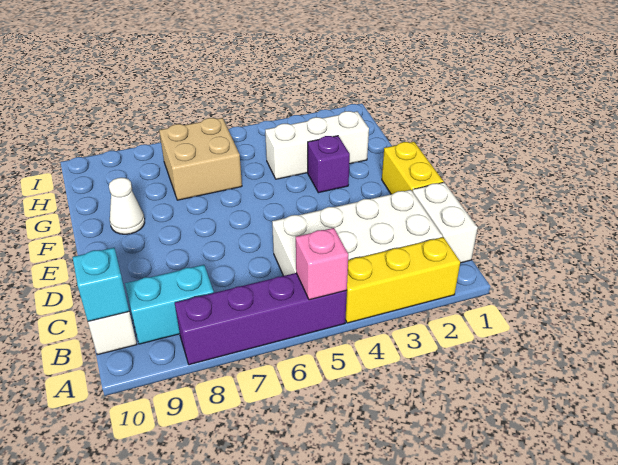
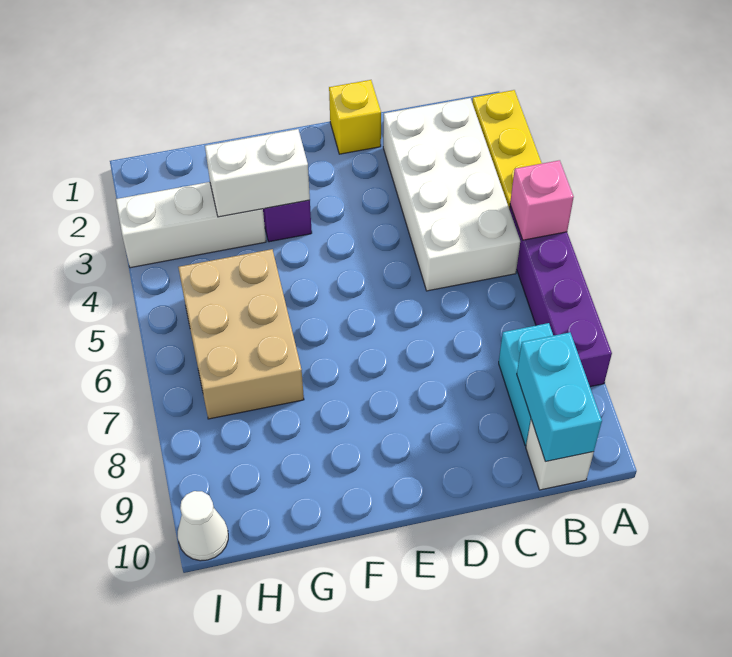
white 1x2 brick [413,182,478,263] -> white 1x2 brick moved to [205,129,310,217]
cyan 1x1 brick [73,248,129,321] -> cyan 1x2 brick [517,332,602,462]
yellow 1x2 brick [382,142,444,194] -> yellow 1x1 brick [329,80,381,154]
white 1x1 cone [109,178,145,234] -> white 1x1 cone moved to [178,491,228,561]
white 1x3 brick [265,111,369,179] -> white 1x3 brick turned to [116,182,266,268]
tan 2x2 brick [159,118,242,200] -> tan 2x3 brick [178,249,304,419]

